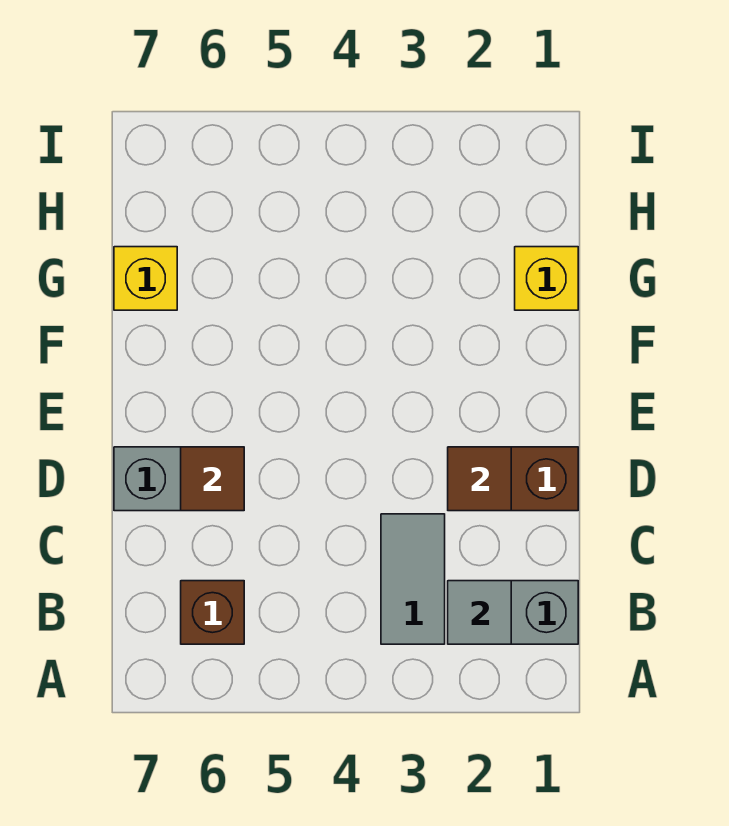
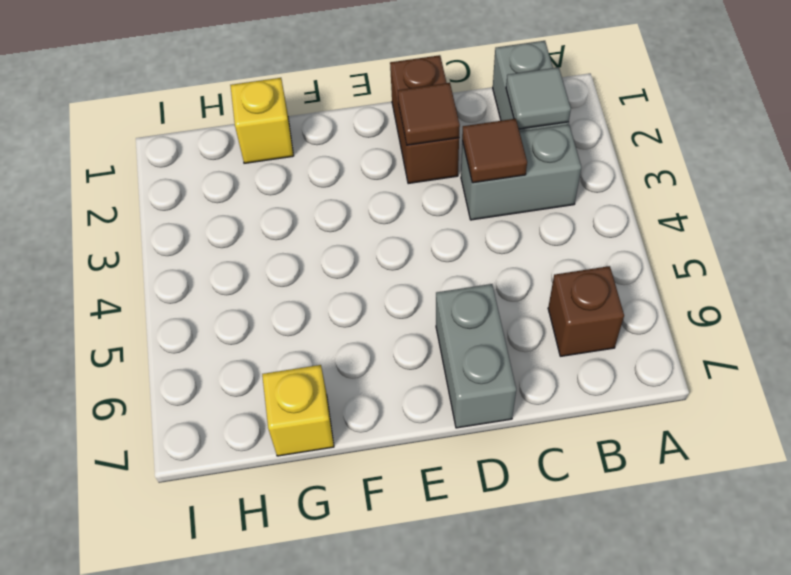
grey 1x2 tile [381,514,445,644] -> grey 1x2 brick [461,125,581,220]
brown 1x1 tile [181,447,244,511] -> brown 1x1 tile moved to [462,119,527,183]

